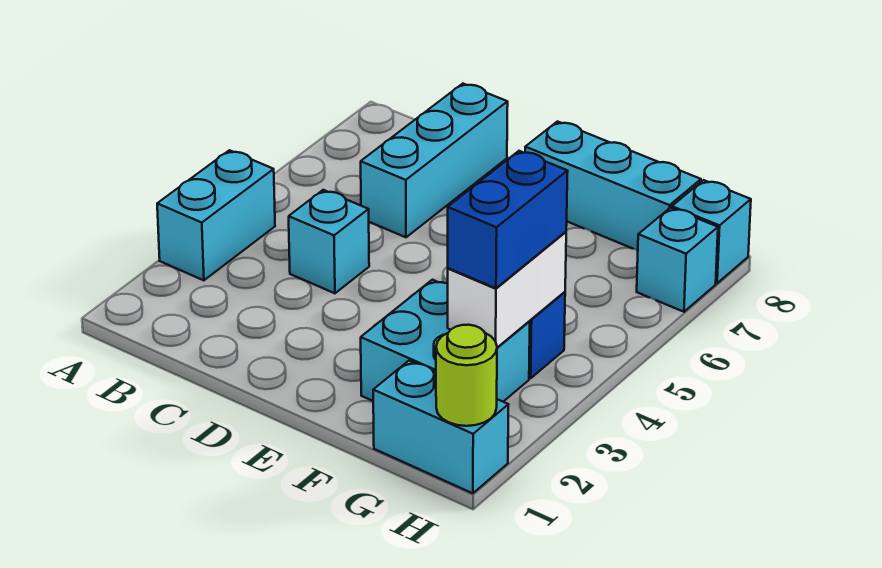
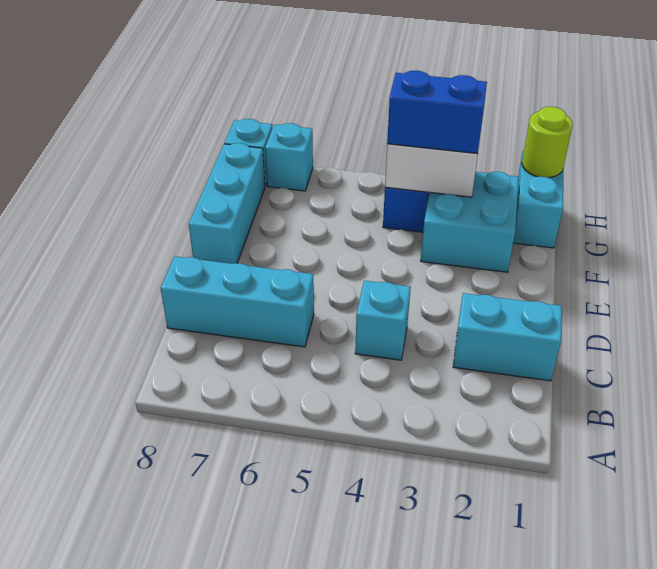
cyan 1x2 brick [157,150,275,280] -> cyan 1x2 brick moved to [453,293,562,381]

